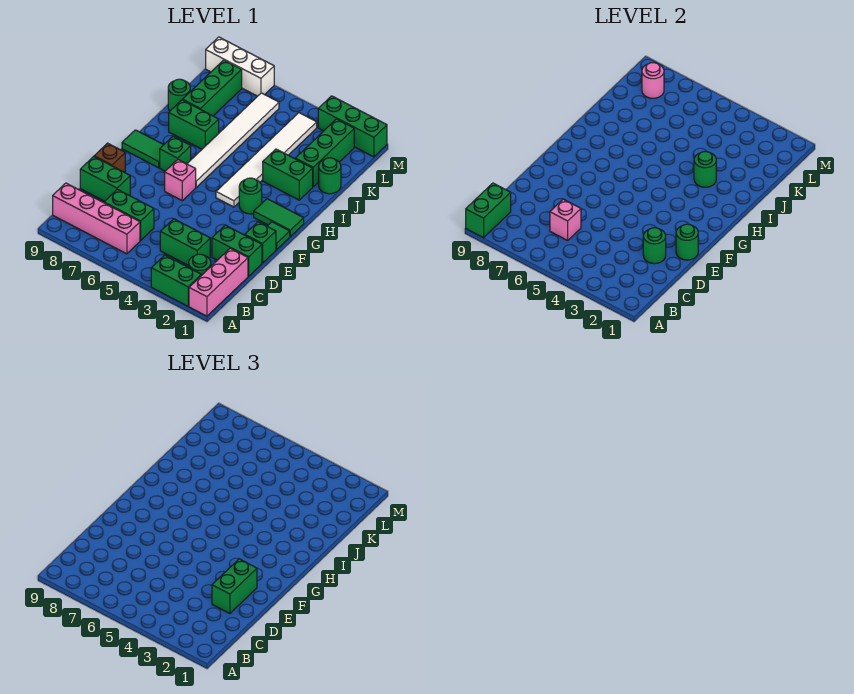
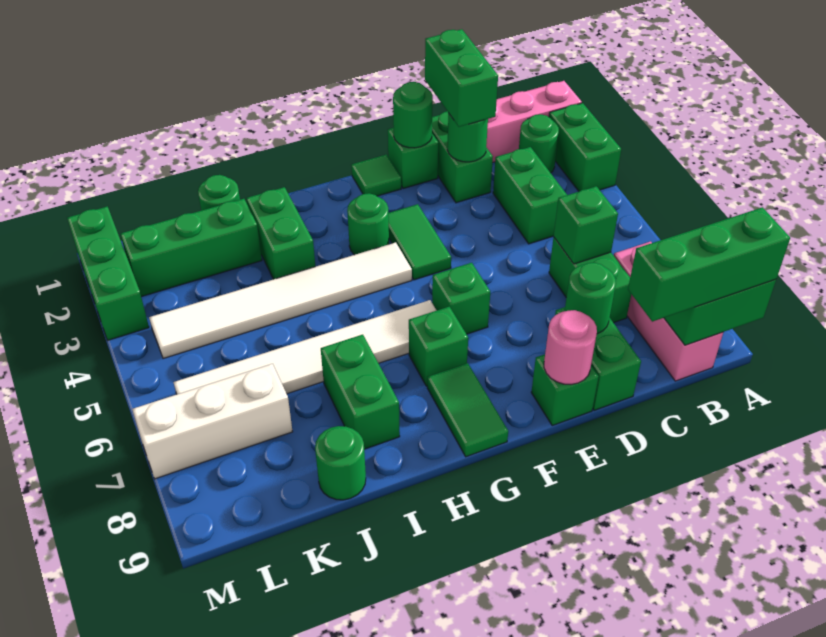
pink 1x4 brick [53,183,140,254] -> pink 1x3 brick [614,242,723,381]
pink 1x1 brick [550,199,581,240] -> green 1x1 brick [554,186,618,264]
green 1x2 brick [212,559,257,614] -> green 1x2 brick turned to [425,29,498,127]
brown 1x1 brick [94,143,125,173] -> green 1x1 brick [531,354,599,425]
pink 1x1 brick [165,160,196,201] -> green 1x1 brick [432,263,490,334]
green 1x2 tile [254,199,304,236] -> green 1x2 tile moved to [388,204,451,280]
green 1x1 round brick [694,152,716,187] -> green 1x1 round brick moved to [565,263,616,334]
green 1x3 brick [183,60,242,116] -> green 1x3 brick moved to [628,207,790,322]
pink 1x1 round brick [642,63,664,98] -> pink 1x1 round brick moved to [544,310,597,384]
white 1x3 brick [206,37,274,96] -> white 1x3 brick turned to [132,364,293,479]

